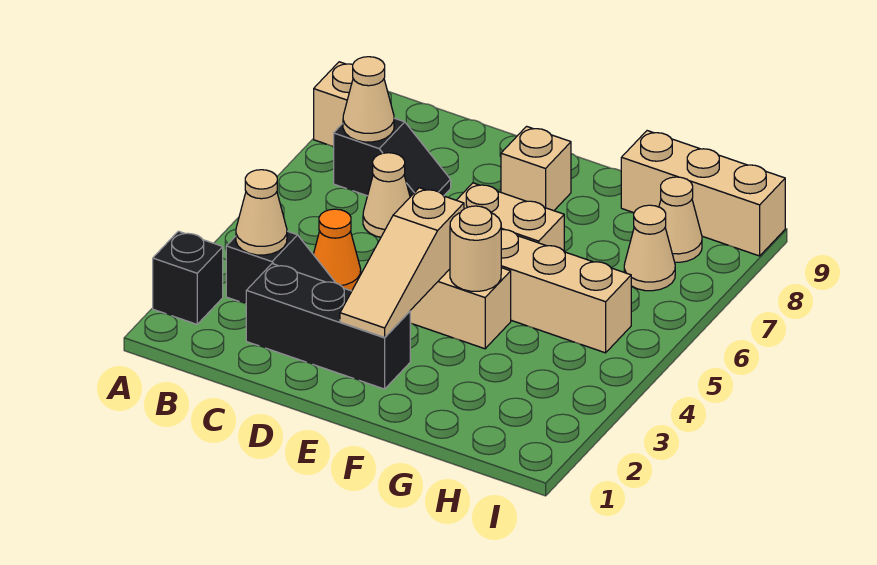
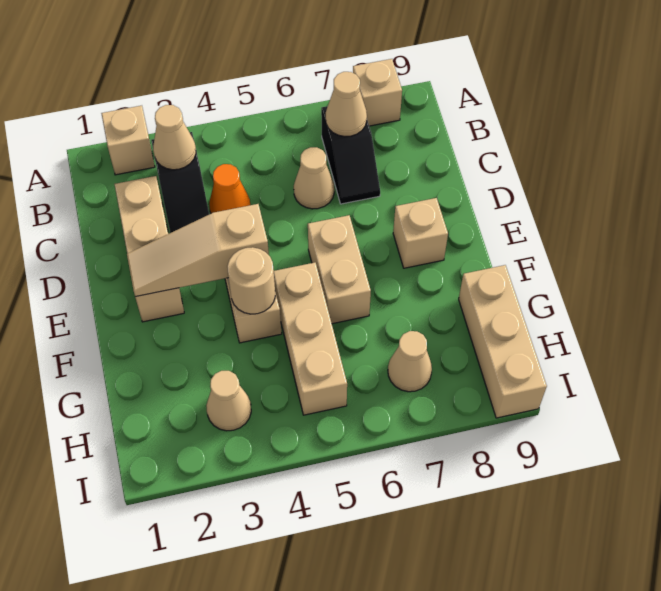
black 1x1 brick [153,231,223,324] -> tan 1x1 brick [101,106,155,175]
black 1x3 brick [246,264,410,389] -> tan 1x3 brick [115,176,184,322]
tan 1x1 cone [659,177,702,262] -> tan 1x1 cone moved to [206,371,251,431]

